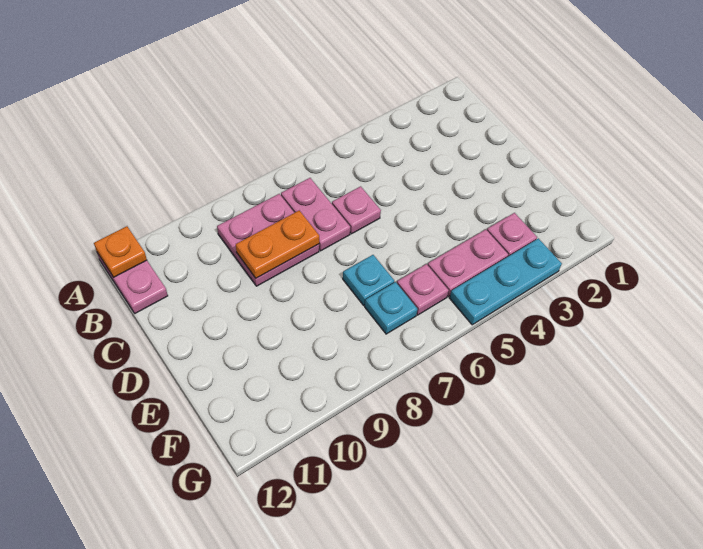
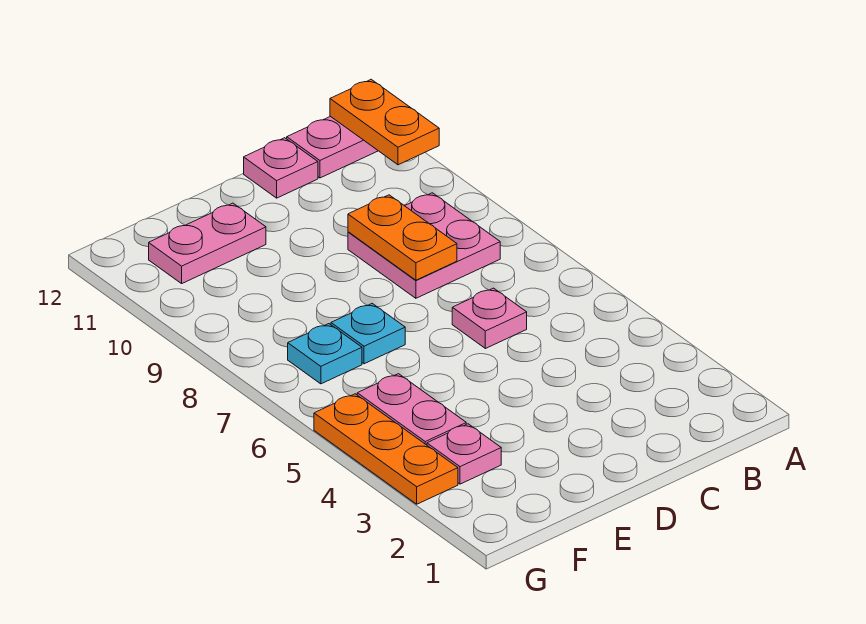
orange 1x1 plate [94,226,147,277] -> orange 1x2 plate [330,79,439,165]
pink 1x2 plate [281,178,350,251] -> pink 1x2 plate moved to [149,203,266,283]
pink 1x1 plate [397,264,449,315] -> pink 1x1 plate moved to [244,138,318,198]
cyan 1x3 plate [450,238,562,325] -> orange 1x3 plate [314,394,458,504]

